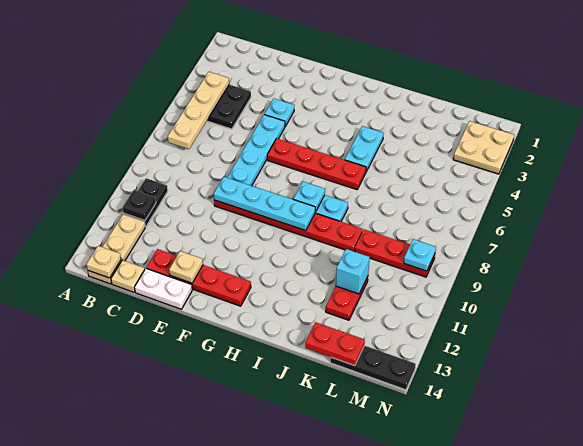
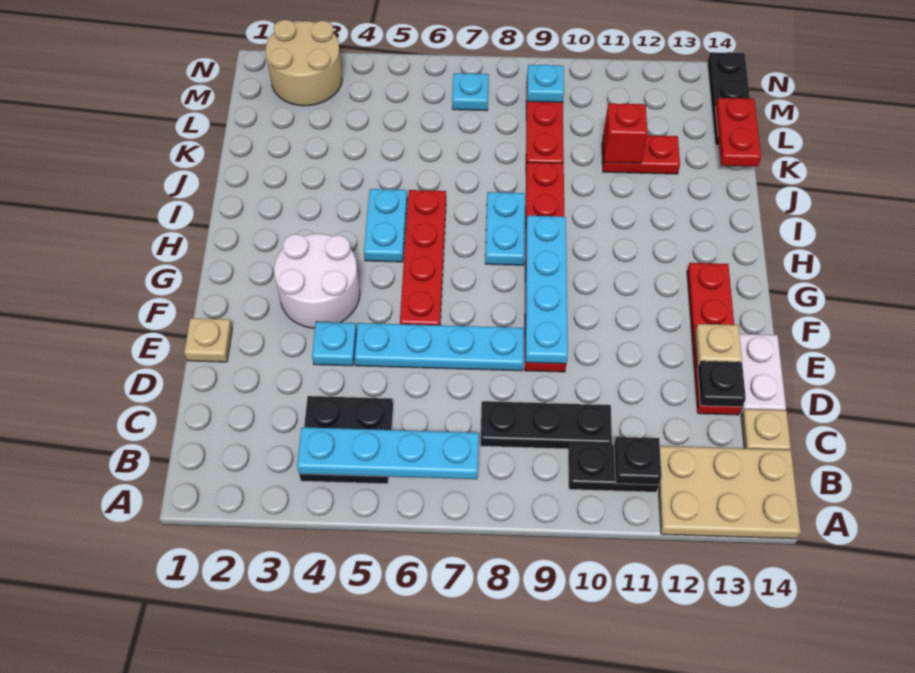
tan 1x4 plate [168,72,229,149] -> cyan 1x4 plate [297,427,479,479]
tan 1x3 plate [88,214,145,284] -> tan 2x3 plate [658,446,801,539]
tan 1x1 plate [86,246,121,278] -> tan 1x1 plate moved to [184,318,232,362]
none -> black 1x3 plate [480,401,612,449]
none -> black 1x1 plate [698,361,746,407]
none -> white 2x2 round brick [274,234,360,328]
cyan 1x1 plate [293,182,325,212] -> cyan 1x1 plate moved to [452,73,489,111]
cyan 1x2 plate [345,126,384,171] -> cyan 1x2 plate turned to [364,189,407,262]
cyan 1x1 brick [336,249,370,294] -> red 1x1 brick [603,103,647,163]
tan 2x2 plate [453,121,514,174] -> tan 2x2 round brick [265,20,342,106]

